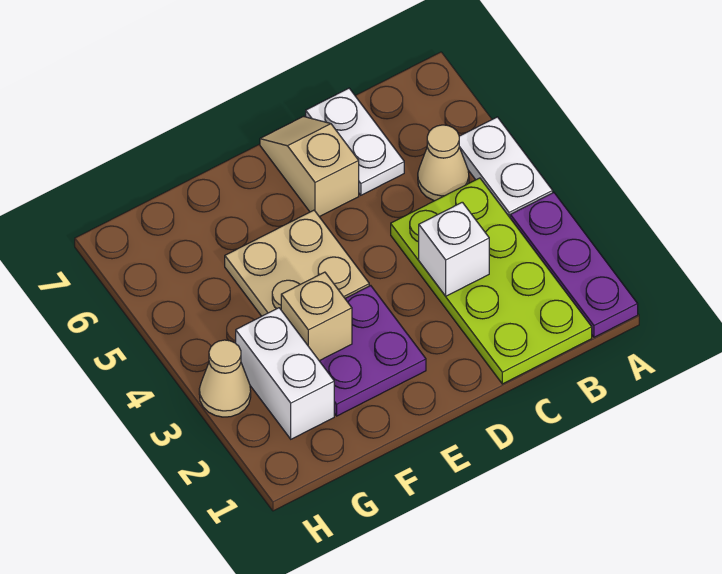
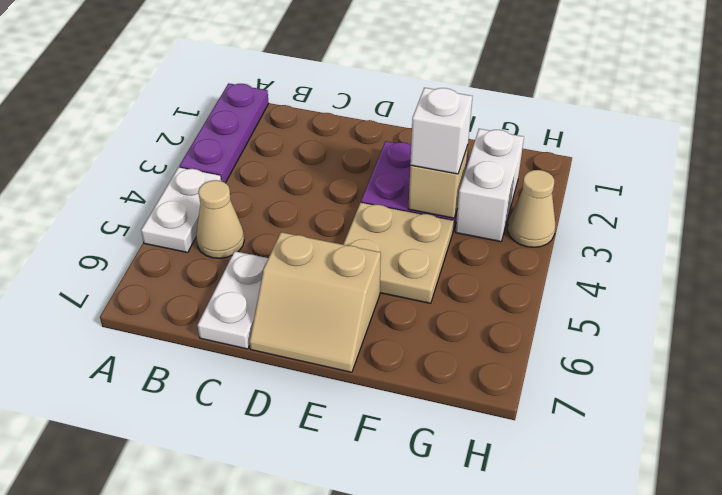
lime 2x4 plate [391,178,592,384] -> none
white 1x1 brick [419,202,489,296] -> white 1x1 brick moved to [410,88,472,174]
tan 1x2 slope [260,117,359,217] -> tan 2x2 slope [250,232,381,372]

